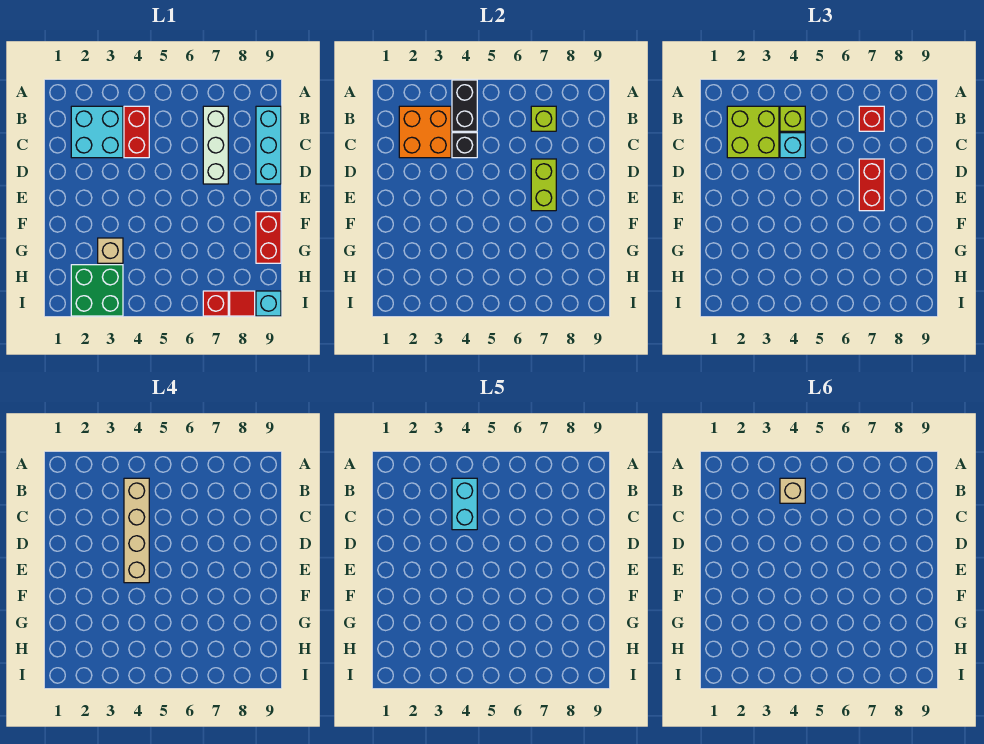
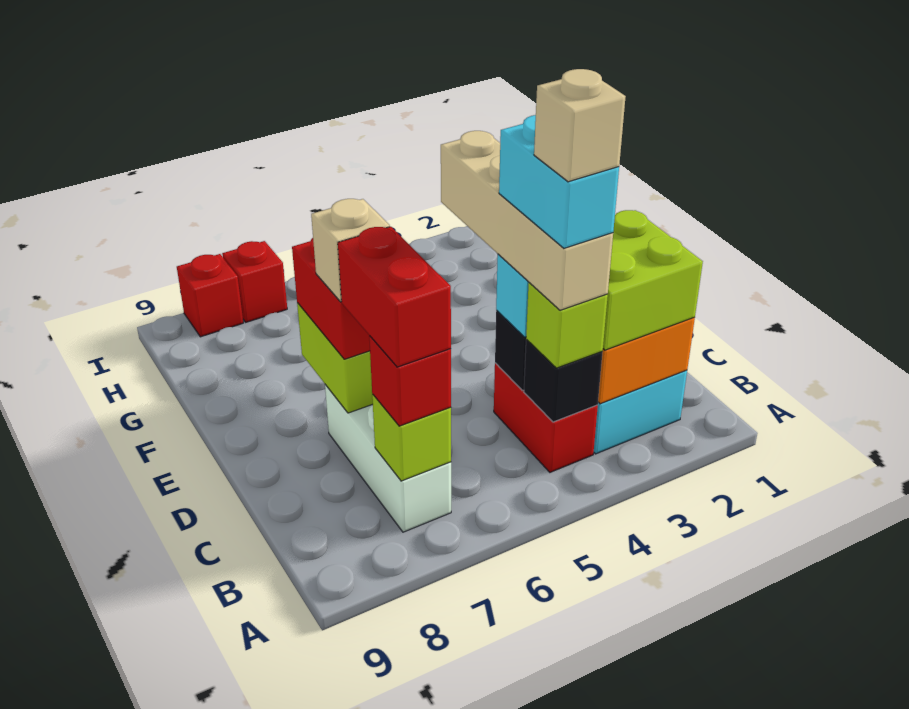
black 1x2 brick [452,80,477,131] -> black 1x1 brick [524,339,603,422]
cyan 1x3 brick [256,106,281,184] -> none
red 1x2 brick [256,212,281,263] -> red 1x2 brick moved to [338,227,451,367]
tan 1x1 brick [98,238,123,263] -> tan 1x1 brick moved to [311,199,390,302]
green 2x2 brick [71,265,123,316] -> none
red 1x1 tile [230,291,255,316] -> red 1x1 brick [177,254,243,337]
cyan 1x1 brick [256,291,281,316] -> none

